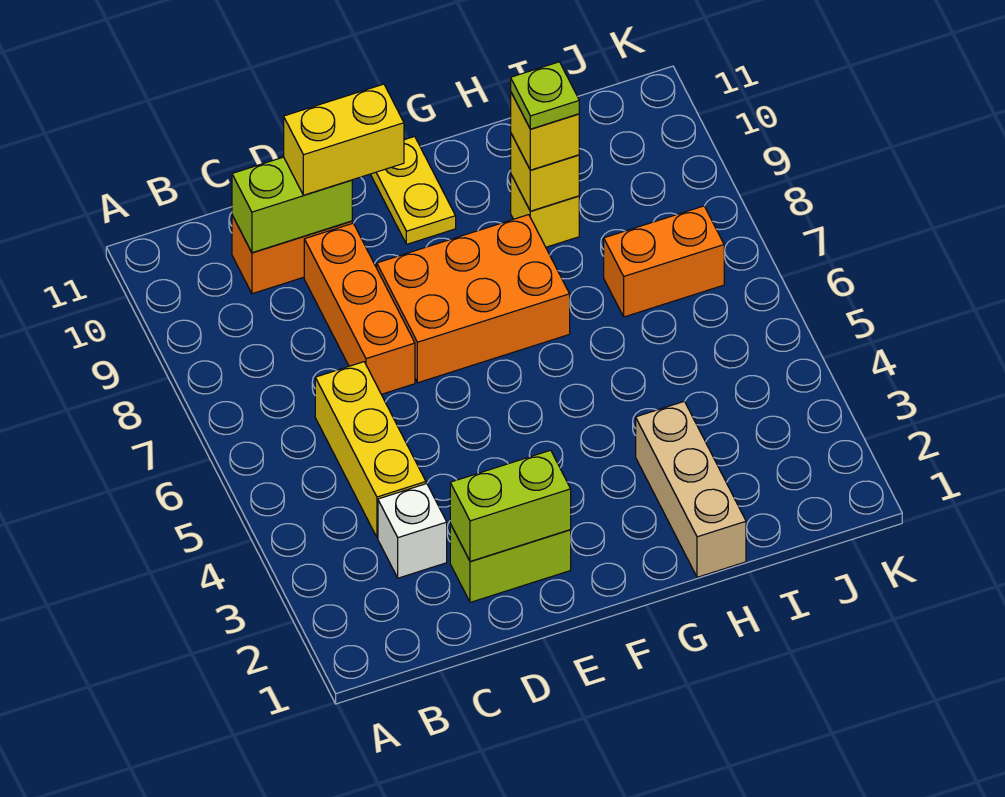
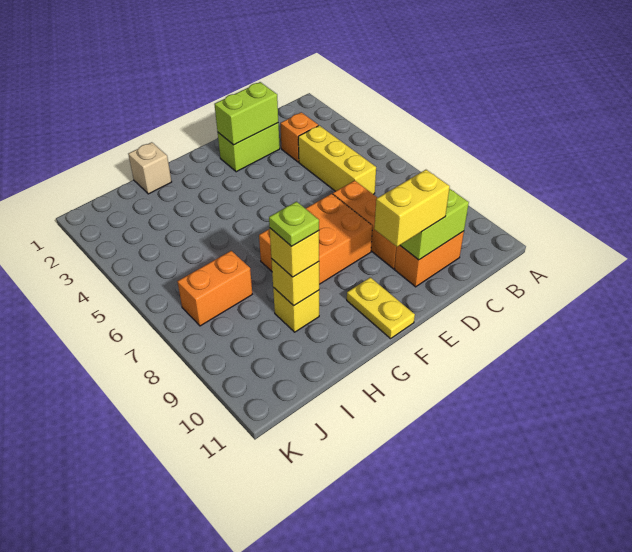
white 1x1 brick [378,484,447,578] -> orange 1x1 brick [280,112,318,162]
tan 1x3 brick [636,401,746,577] -> tan 1x1 brick [128,142,172,194]

